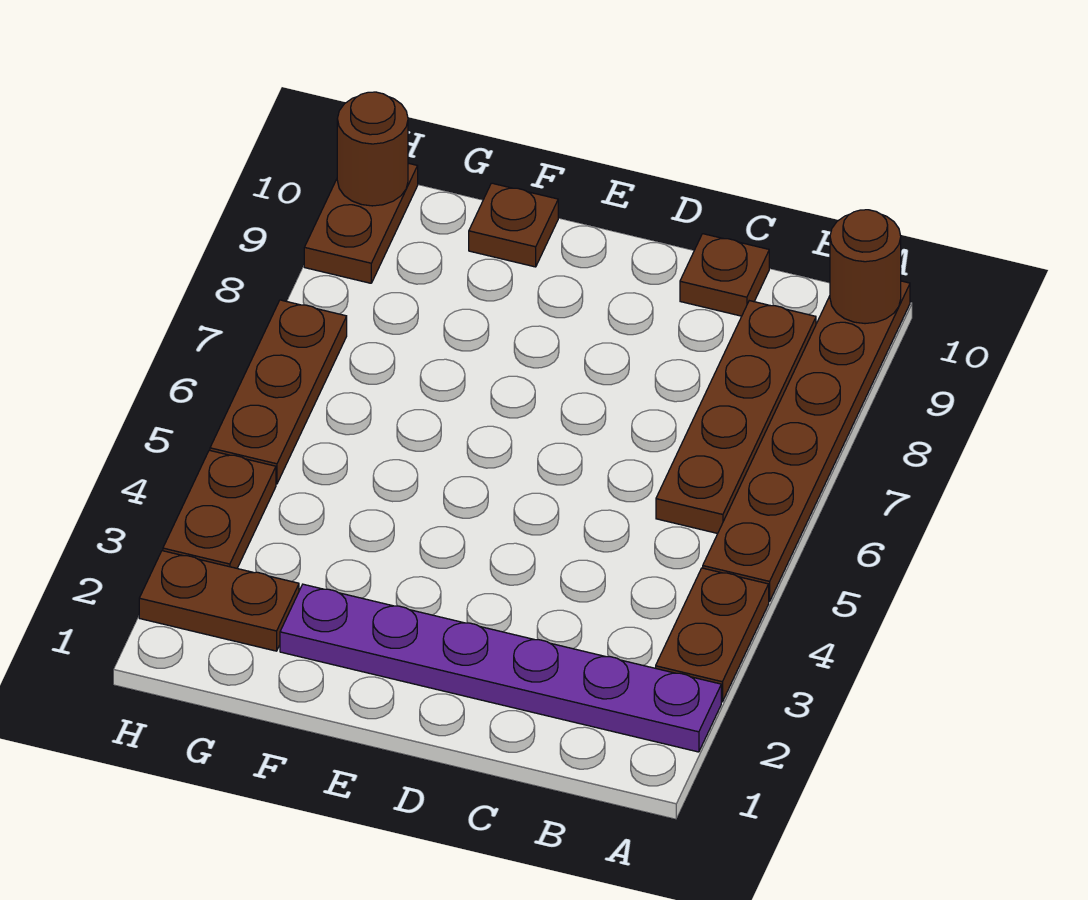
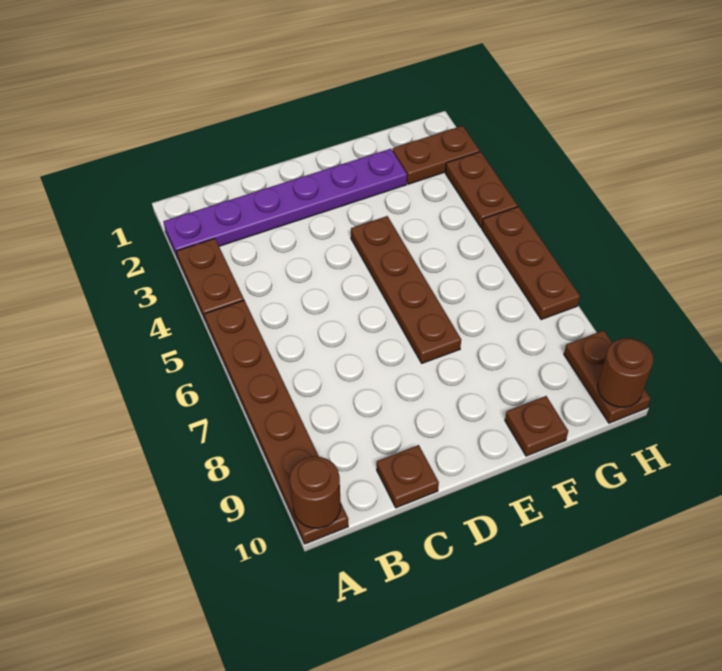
brown 1x4 plate [656,301,816,533] -> brown 1x4 plate moved to [351,216,461,363]

